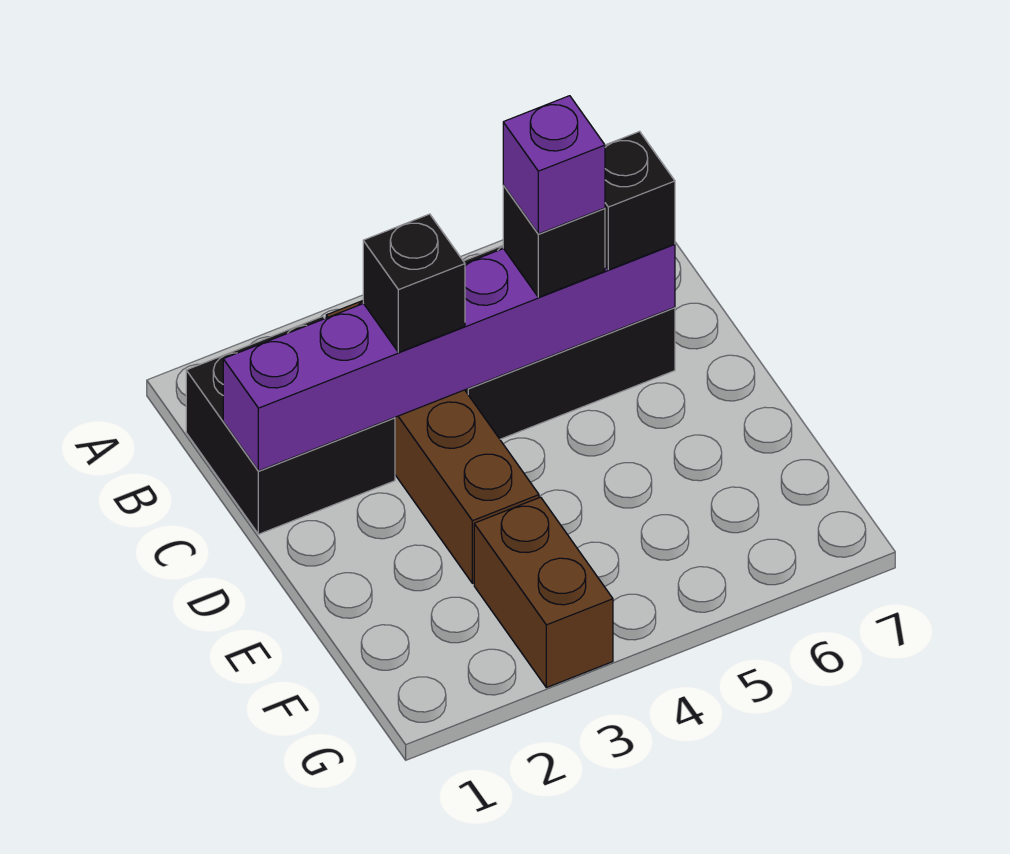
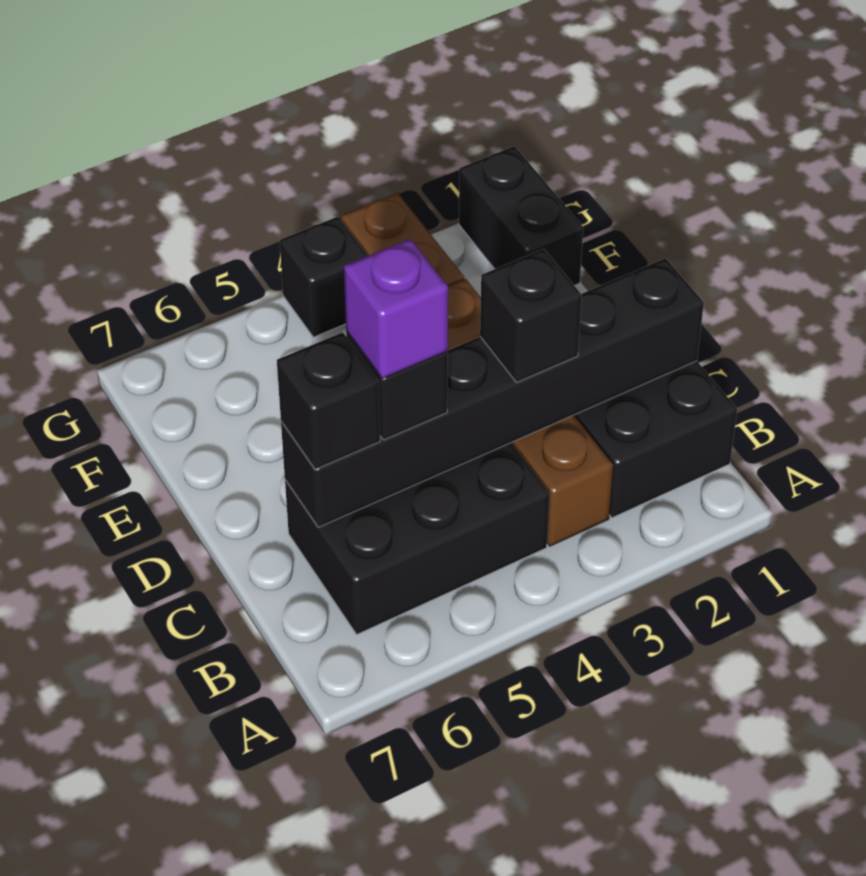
purple 1x6 brick [223,244,675,471] -> black 1x6 brick [281,258,704,527]
none -> black 1x2 brick [459,146,583,286]
none -> black 1x1 brick [280,217,368,337]

